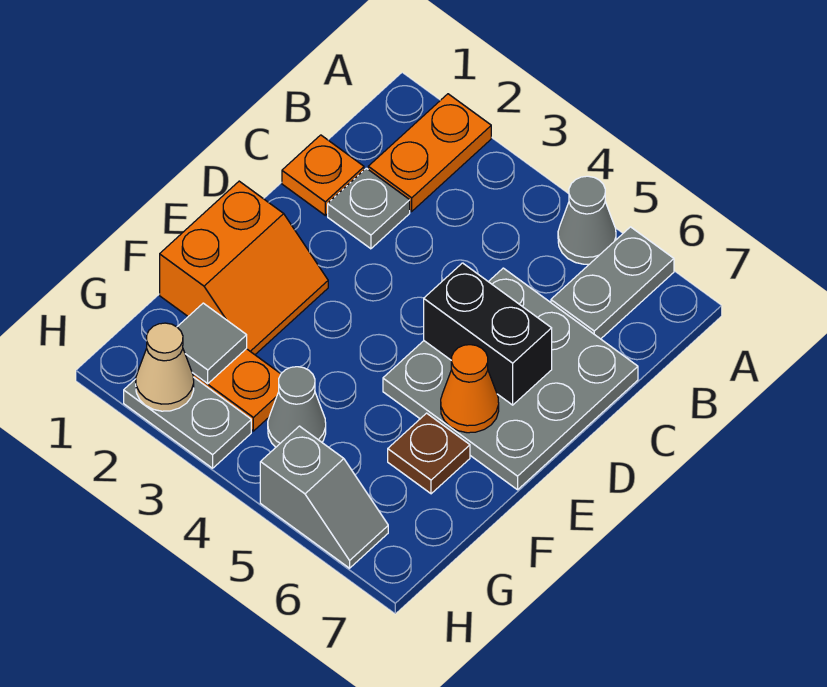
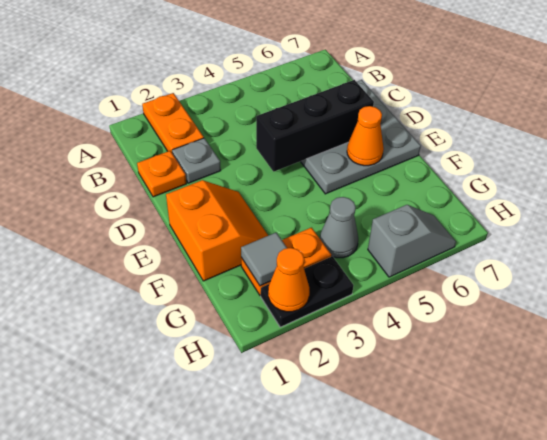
grey 1x1 cone [558,176,616,264] -> none
grey 1x2 plate [551,227,674,339] -> none
black 1x2 brick [424,263,552,405] -> black 1x3 brick [256,80,374,171]
brown 1x1 plate [388,413,470,494] -> none
grey 1x2 plate [124,377,251,468] -> black 1x2 plate [261,256,354,327]
tan 1x1 cone [136,323,194,411] -> orange 1x1 cone [268,248,309,312]

